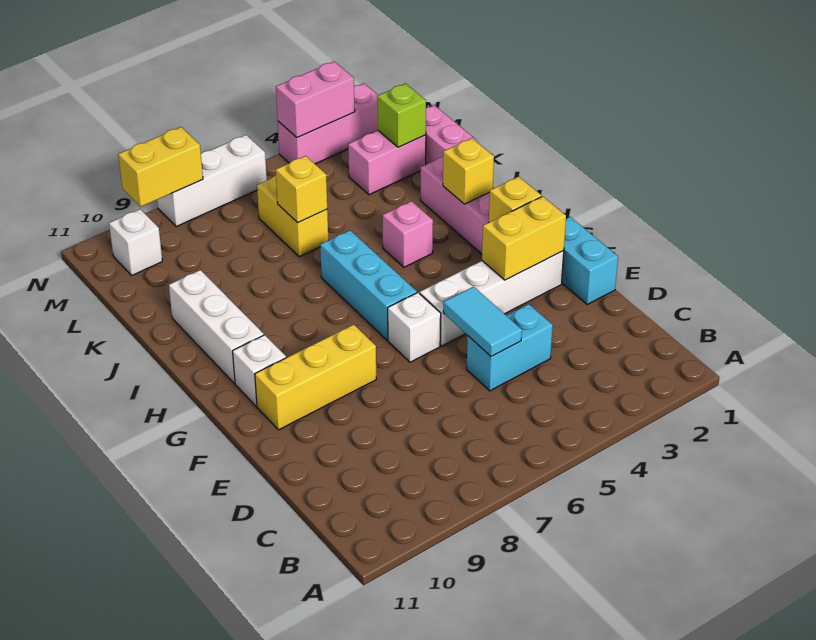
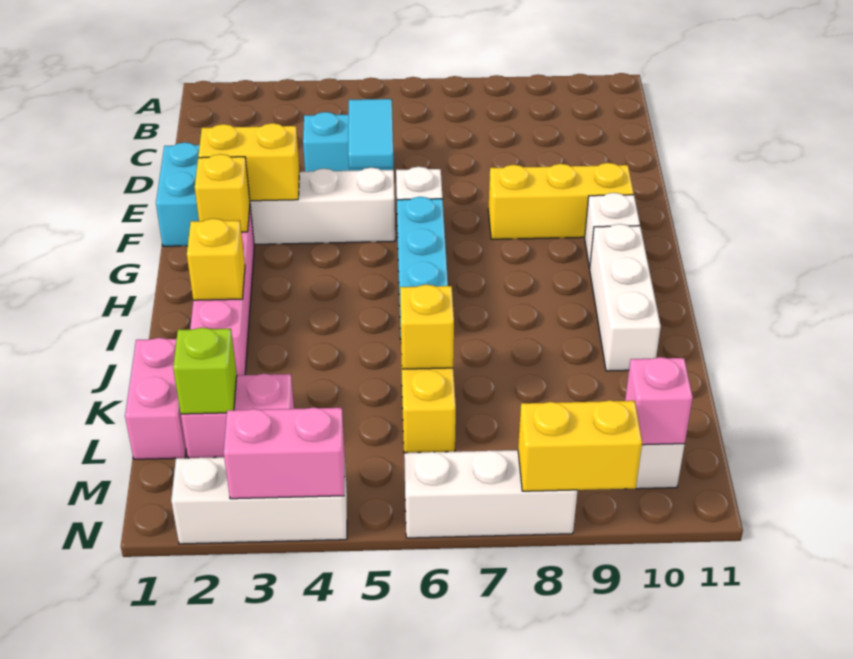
pink 1x1 brick [383,201,433,267] -> pink 1x1 brick moved to [625,357,693,445]
pink 1x3 brick [278,83,378,164] -> white 1x3 brick [171,457,347,544]

